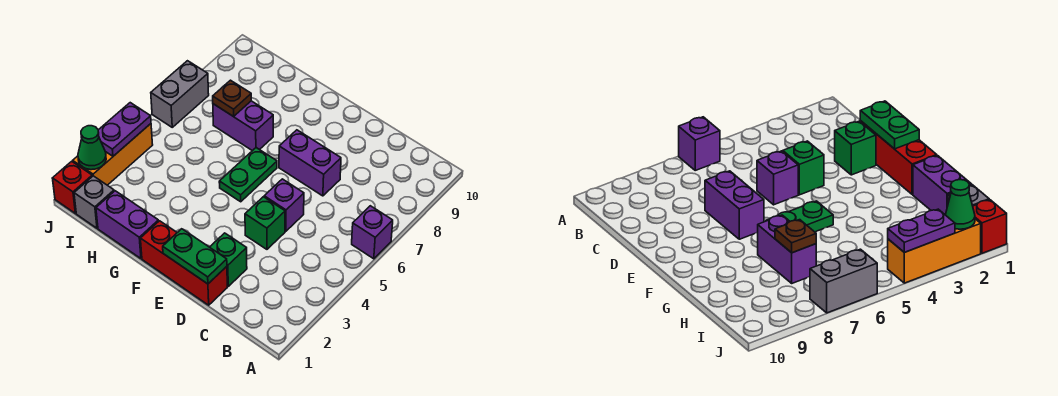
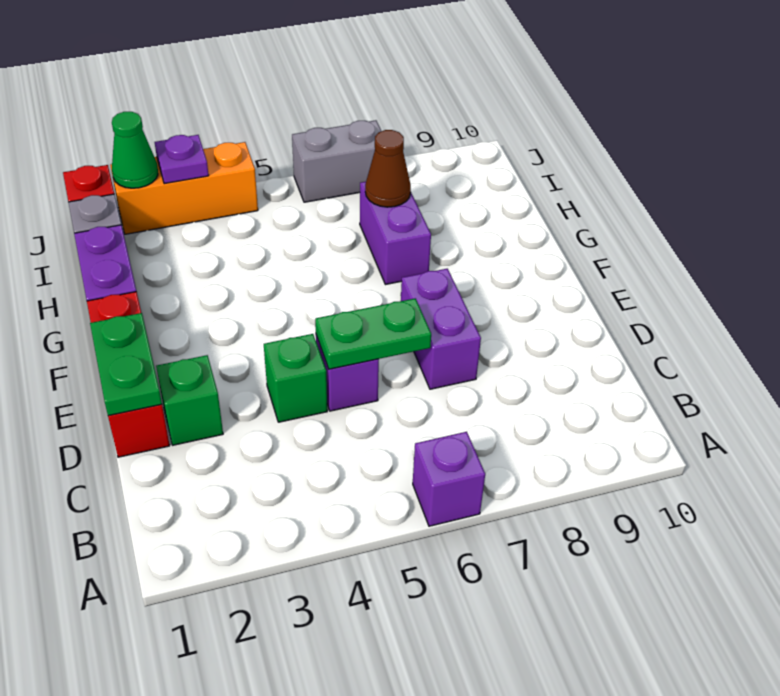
green 1x2 plate [219,148,277,202] -> green 1x2 plate moved to [315,298,431,369]
brown 1x1 plate [213,80,251,117] -> brown 1x1 cone [365,130,411,207]
purple 1x2 plate [98,103,151,156] -> purple 1x1 plate [155,135,209,184]

